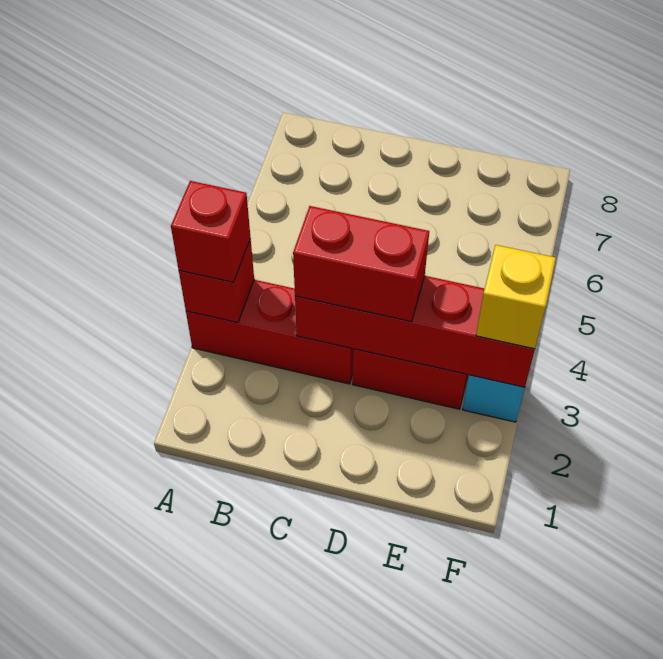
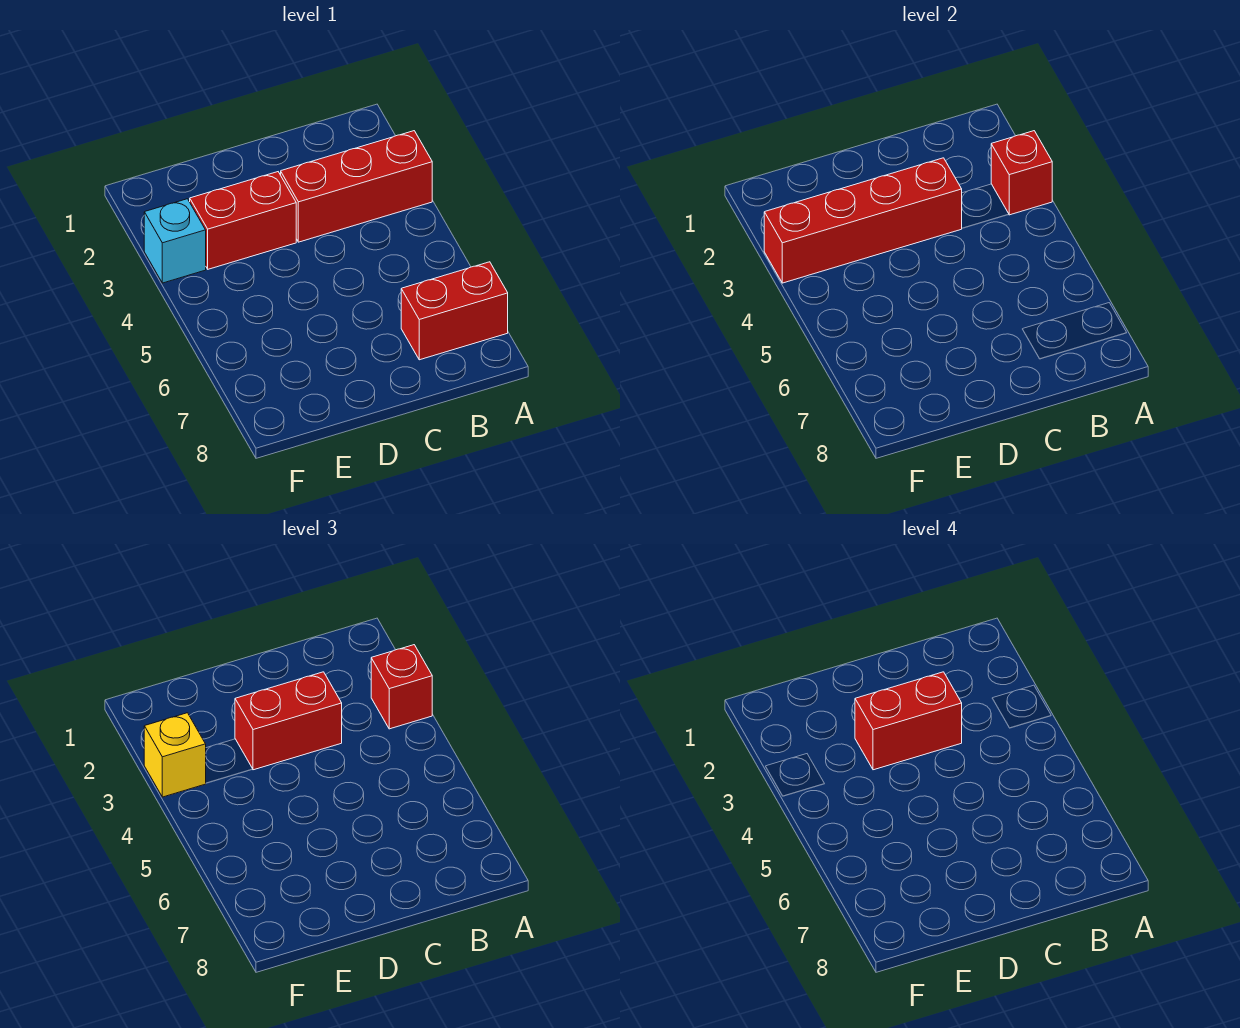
none -> red 1x2 brick [401,262,508,360]
none -> red 1x2 brick [855,672,962,770]

